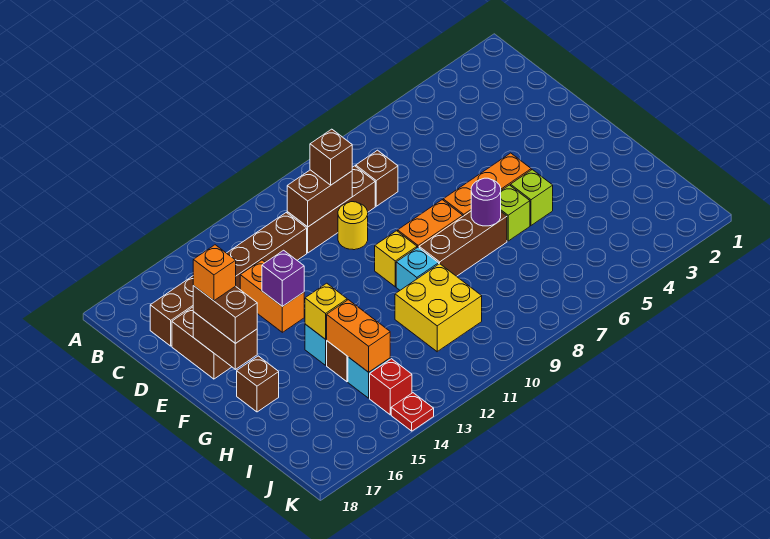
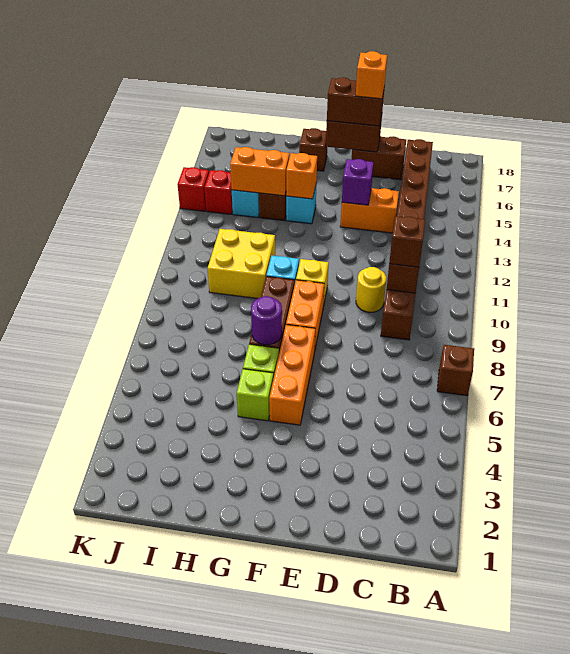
brown 1x1 brick [356,150,398,206] -> brown 1x1 brick moved to [437,345,474,396]
yellow 1x1 brick [305,283,347,339] -> orange 1x1 brick [286,153,317,199]
red 1x1 plate [391,393,434,431] -> red 1x1 brick [177,167,209,211]

